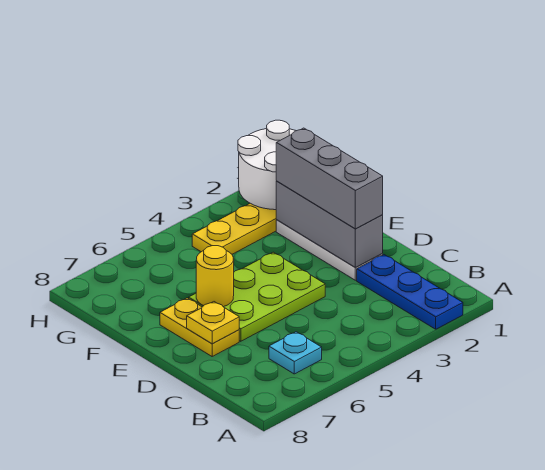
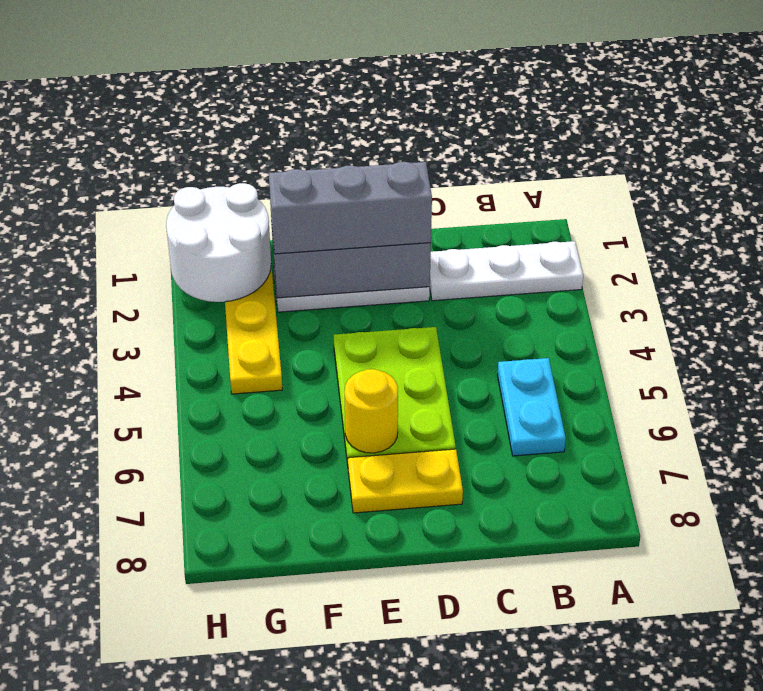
blue 1x3 plate [357,255,463,329] -> white 1x3 plate [430,241,583,301]
cyan 1x1 plate [269,332,322,374] -> cyan 1x2 plate [498,358,566,456]
yellow 1x1 plate [187,302,239,344] -> none

